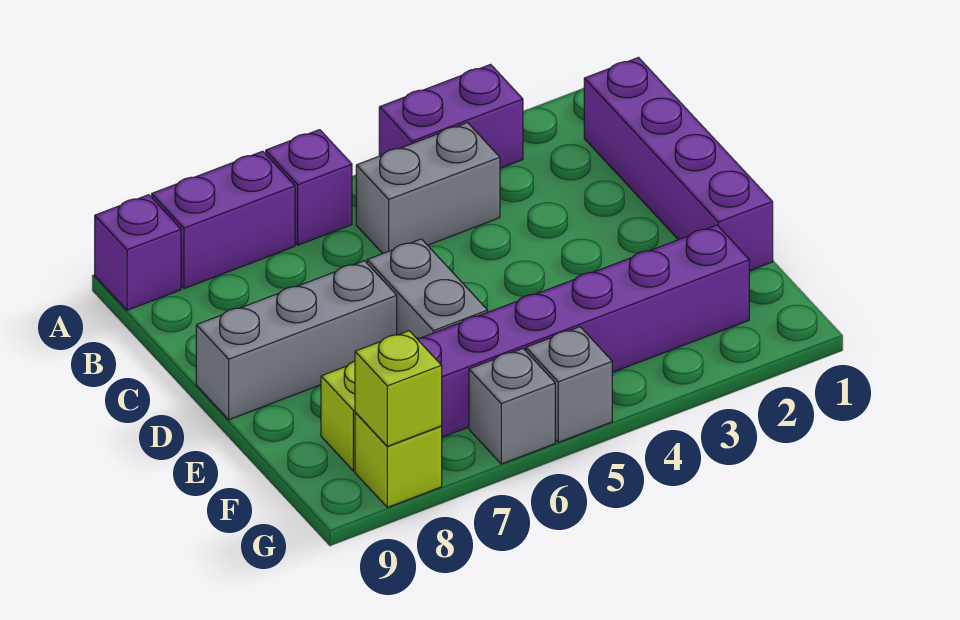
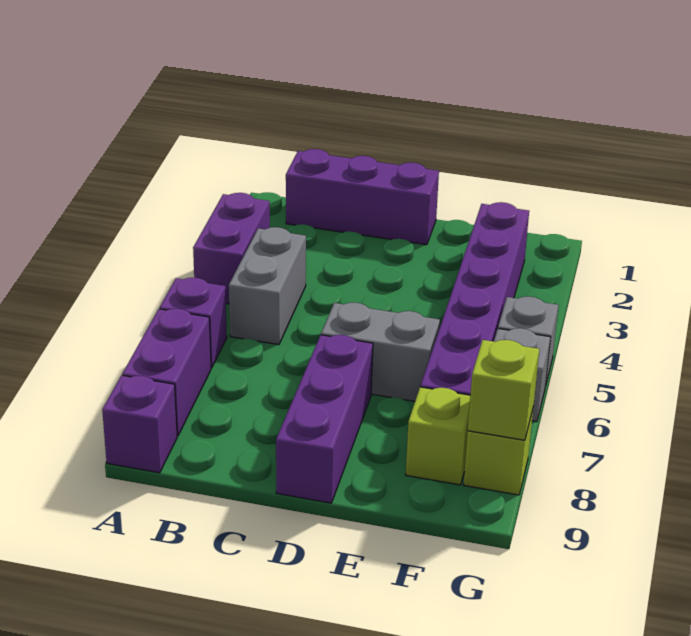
purple 1x4 brick [584,58,773,271] -> purple 1x3 brick [286,149,439,245]
grey 1x3 brick [196,261,397,420] -> purple 1x3 brick [276,335,373,503]

